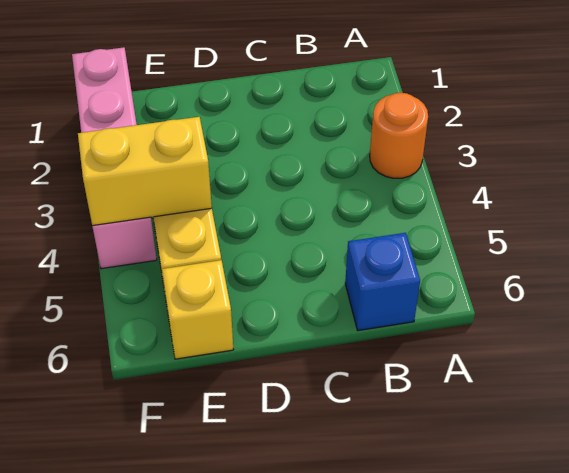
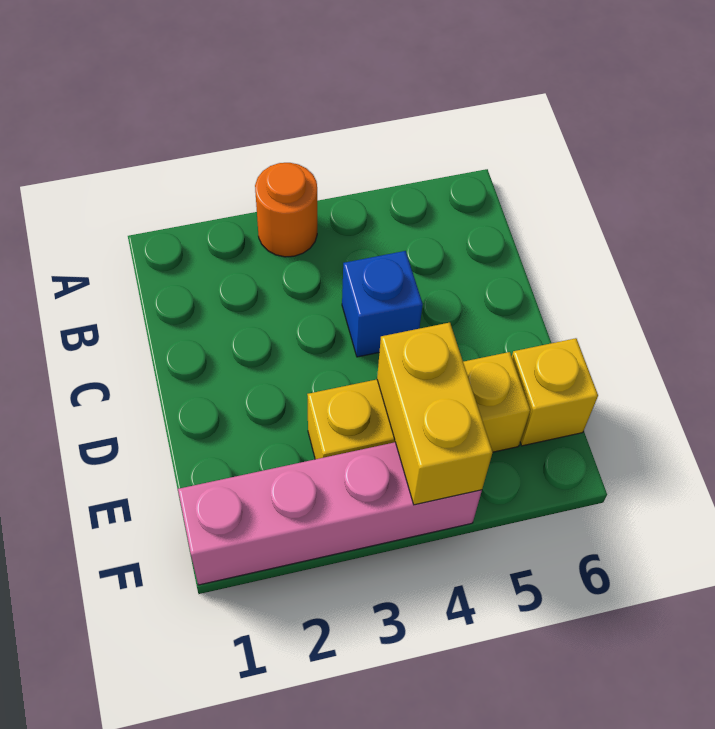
blue 1x1 brick [345,233,420,331] -> blue 1x1 brick moved to [342,251,423,357]

